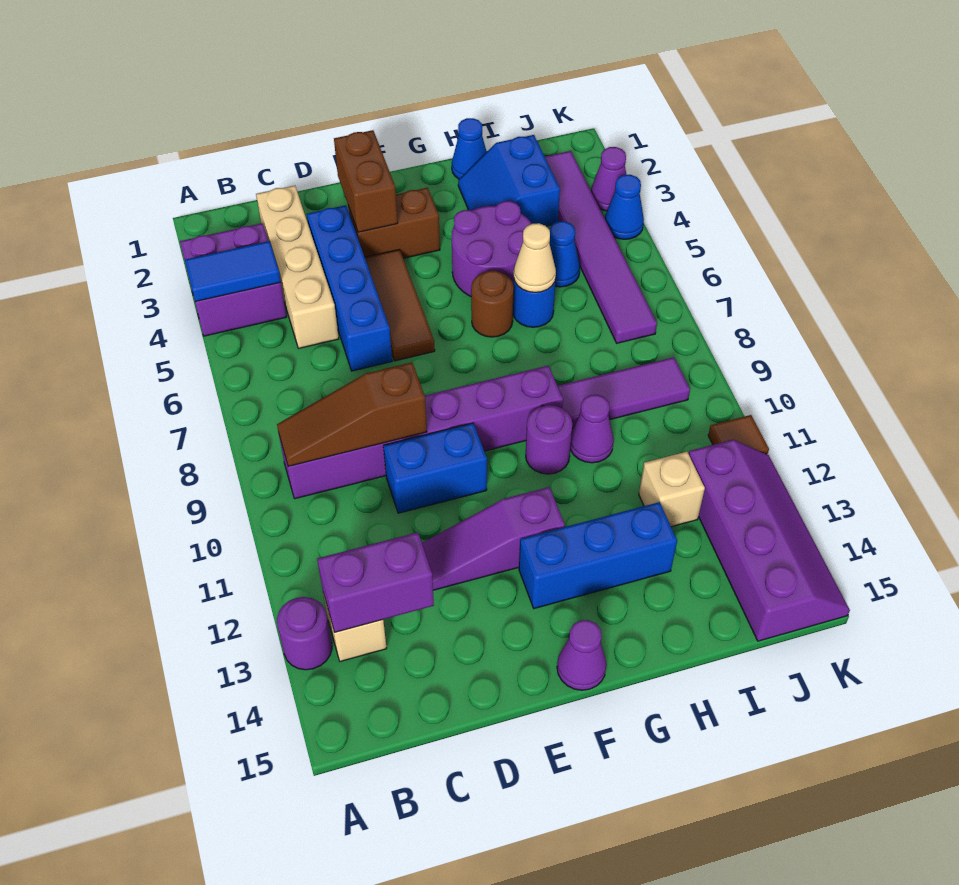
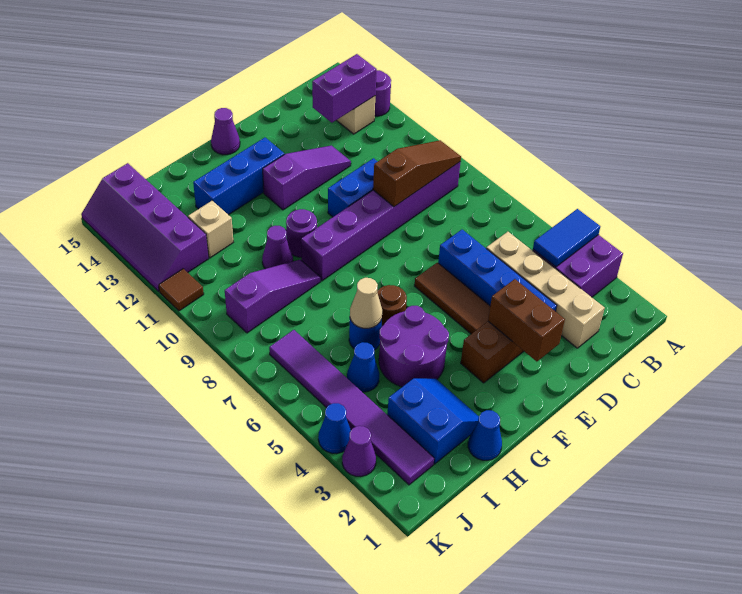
purple 1x3 tile [558,357,690,429] -> purple 1x3 slope [225,260,321,333]

